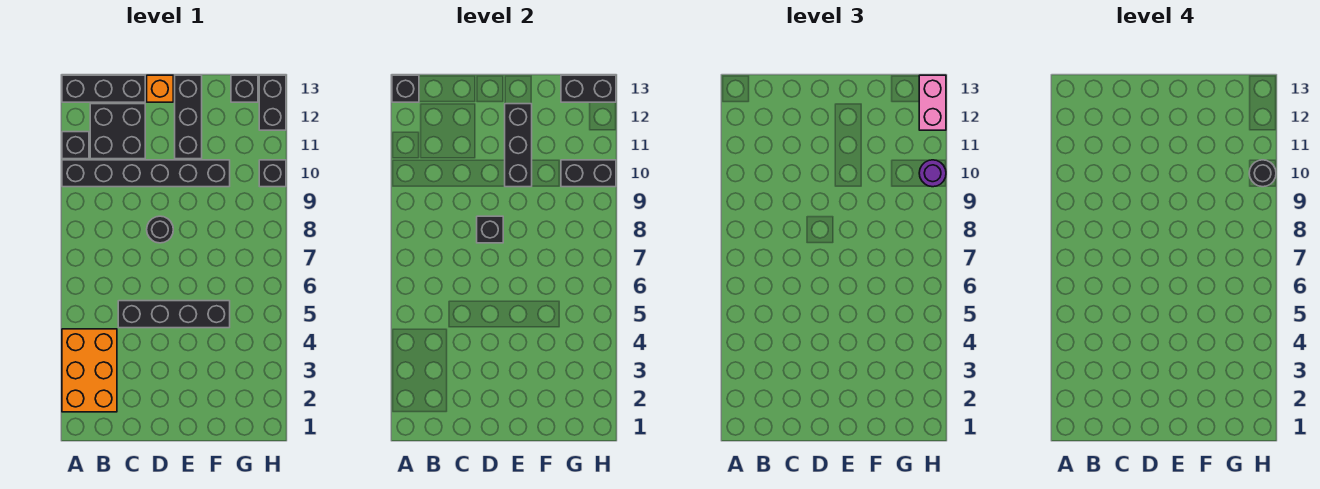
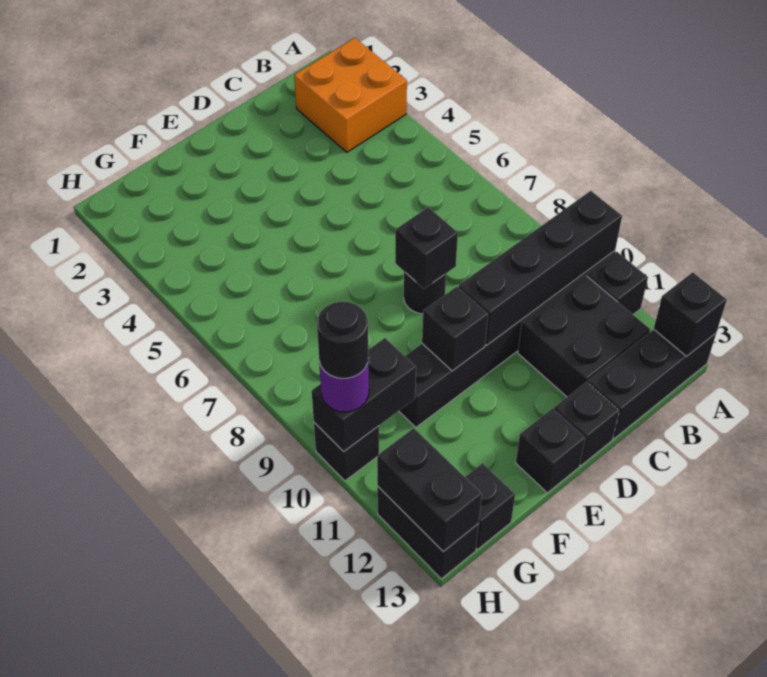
orange 2x3 brick [62,329,117,412] -> orange 2x2 brick [294,38,407,152]
black 1x4 brick [118,301,230,328] -> black 1x4 brick moved to [458,191,622,345]
orange 1x1 brick [147,75,173,102] -> black 1x1 brick [554,382,619,465]
black 1x3 brick [505,104,532,187] -> black 1x1 brick [422,287,488,371]
black 1x3 brick [175,75,202,159] -> black 1x1 brick [516,408,585,493]
black 1x2 brick [561,75,616,102] -> black 1x2 brick turned to [377,428,482,552]
pink 1x2 brick [919,75,946,130] -> none

